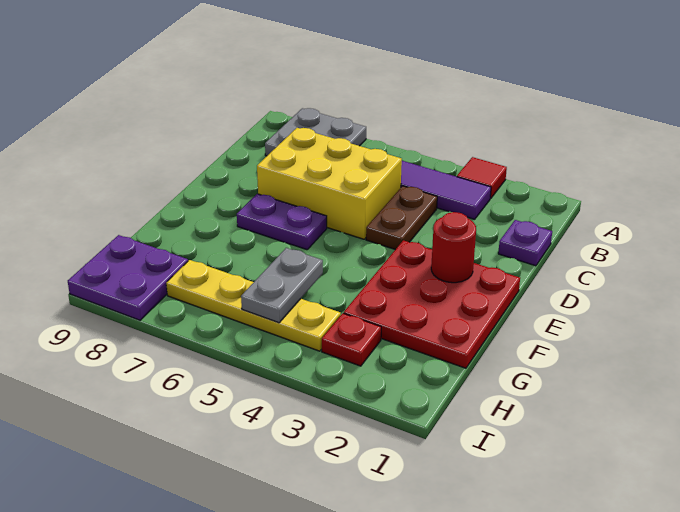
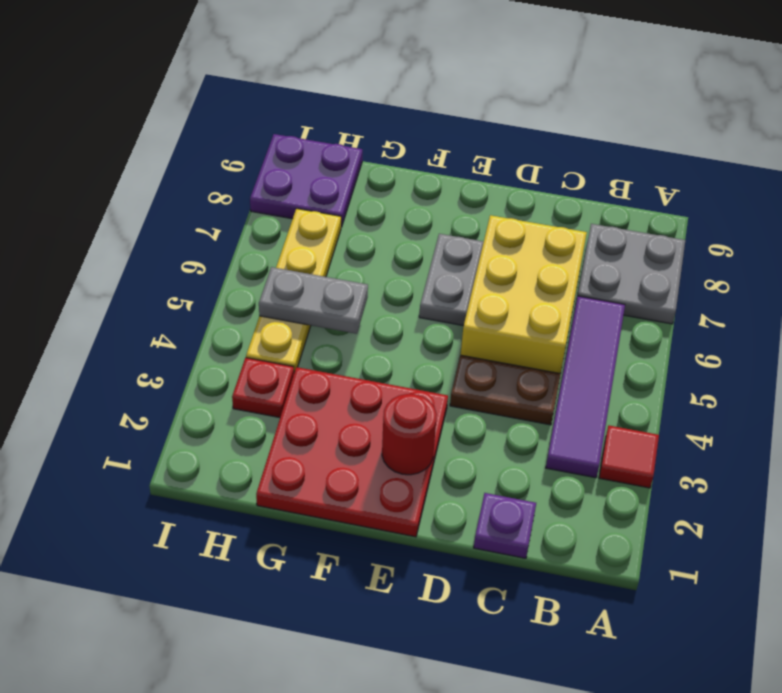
purple 1x2 plate [237,194,327,250] -> grey 1x2 plate [419,234,484,326]

